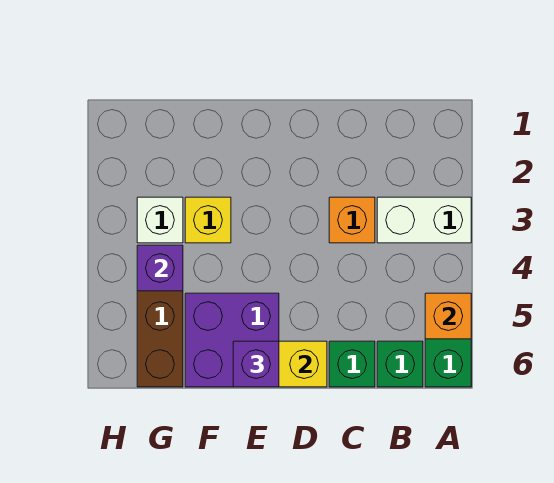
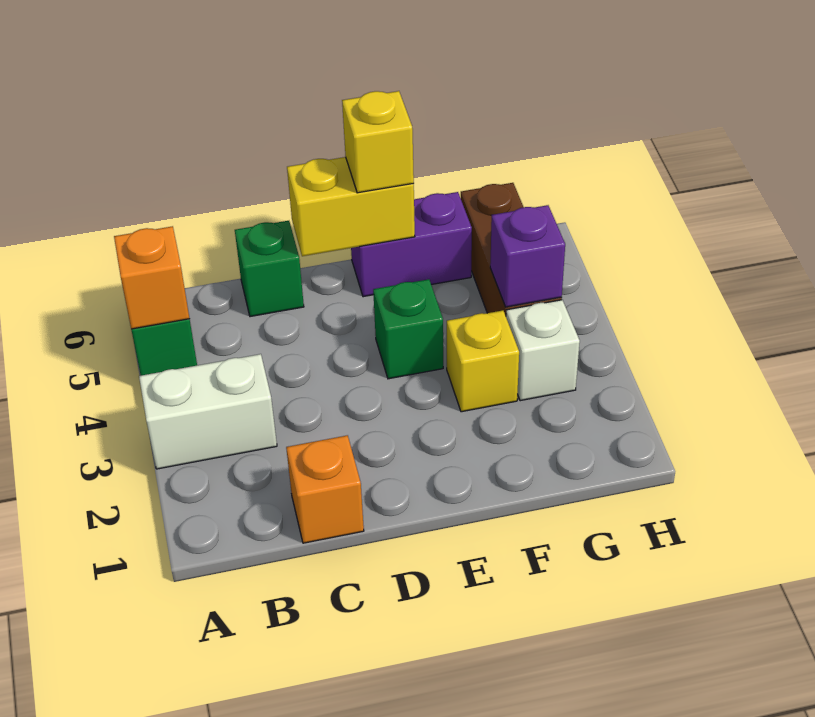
green 1x1 brick [377,341,423,387] -> green 1x1 brick moved to [373,279,443,379]
orange 1x1 brick [329,197,375,243] -> orange 1x1 brick moved to [286,435,364,543]
purple 2x2 brick [185,293,279,387] -> purple 1x2 brick [351,192,472,297]
purple 1x1 brick [233,341,279,387] -> yellow 1x1 brick [342,91,414,193]

